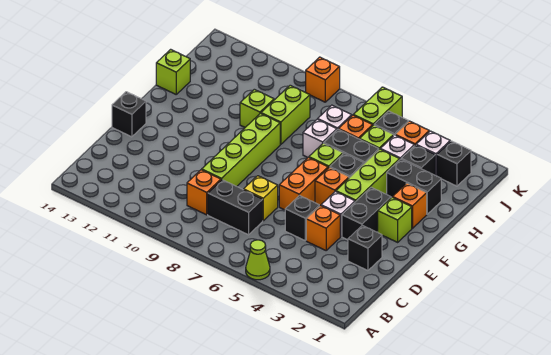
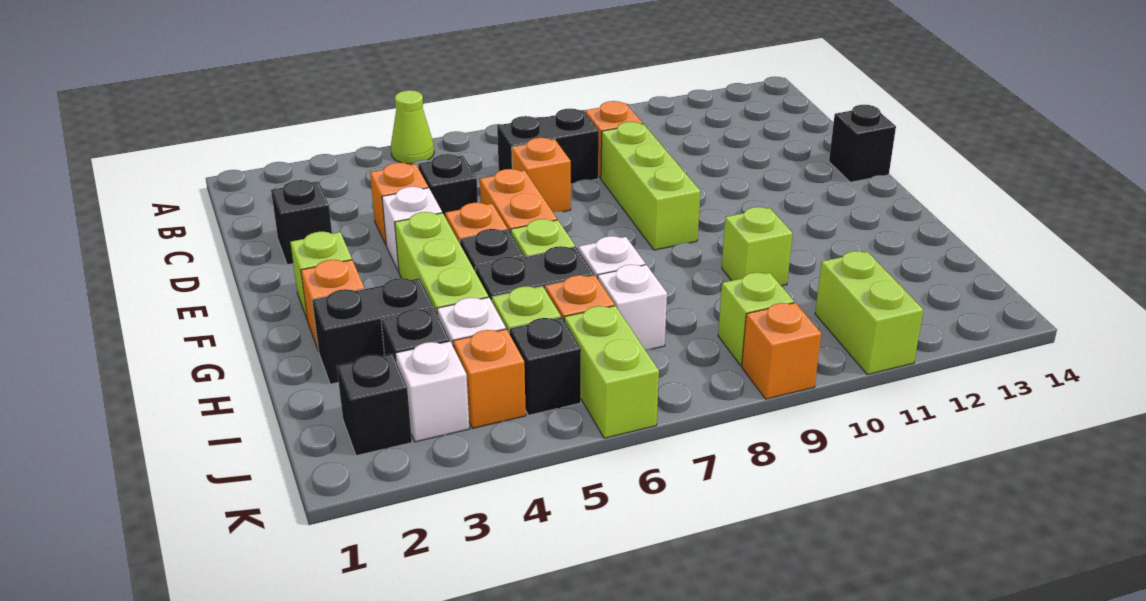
yellow 1x1 brick [244,176,278,221] -> orange 1x1 brick [512,138,571,212]
lime 1x4 brick [202,113,280,187] -> lime 1x3 brick [601,122,700,250]
black 1x2 brick [342,187,391,240] -> none
lime 1x2 brick [261,85,310,144] -> lime 1x2 brick moved to [815,251,923,375]
lime 1x1 brick [156,49,190,94] -> lime 1x1 brick moved to [718,272,794,366]

